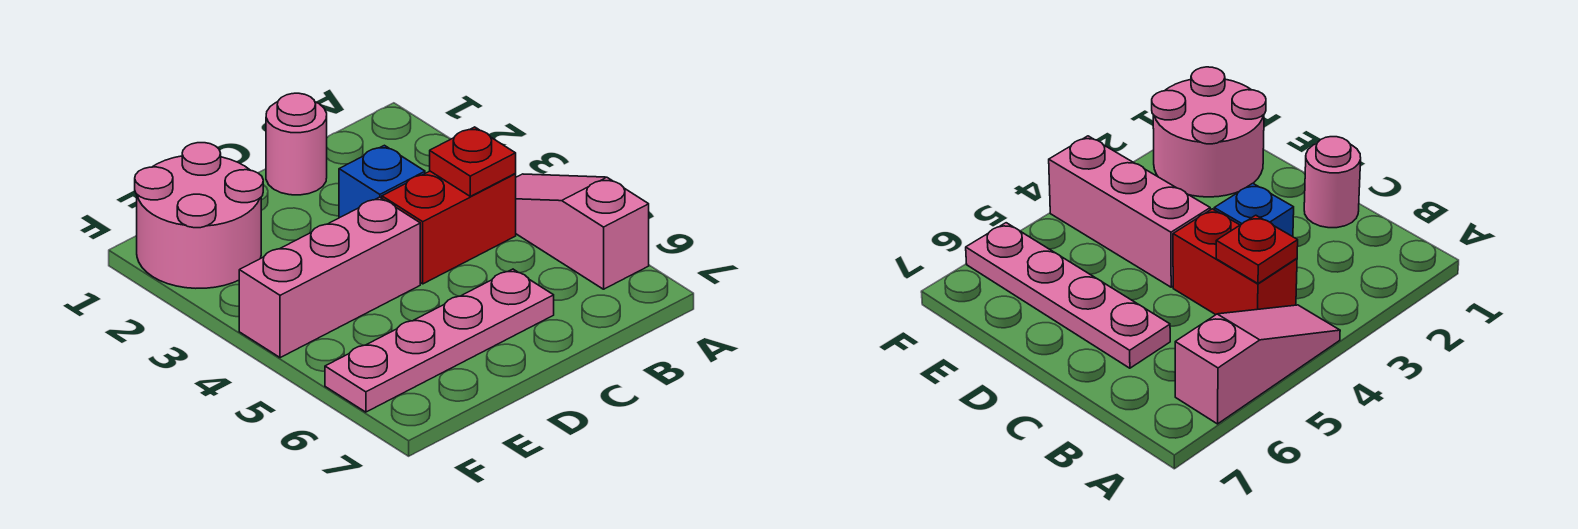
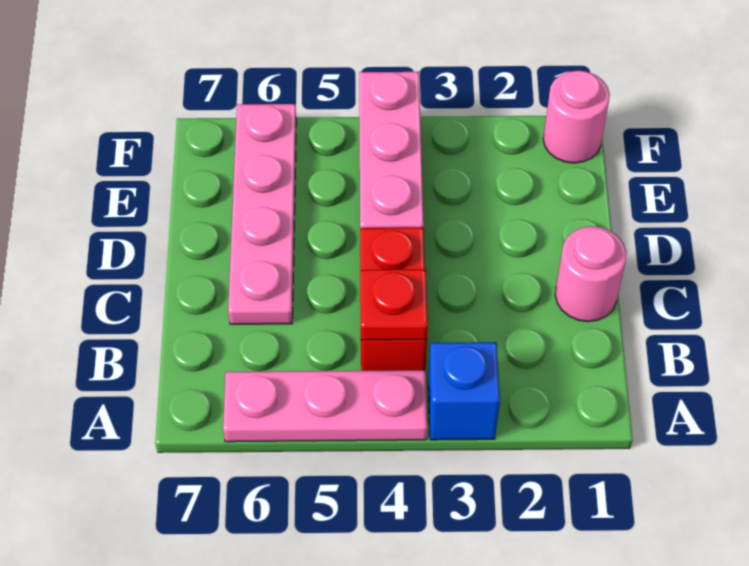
pink 1x3 slope [516,174,649,289] -> pink 1x3 plate [223,370,427,442]
blue 1x1 brick [339,145,425,218] -> blue 1x1 brick moved to [428,342,500,440]
pink 2x2 round brick [135,143,263,288] -> pink 1x1 round brick [543,71,610,163]

